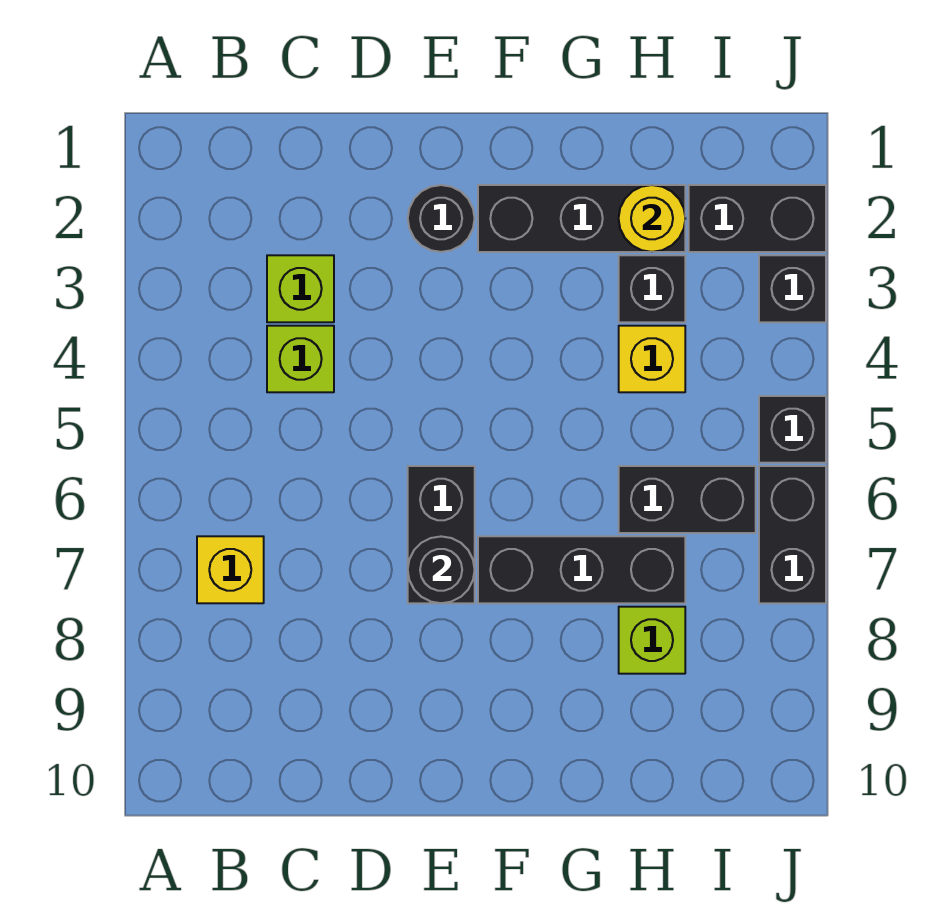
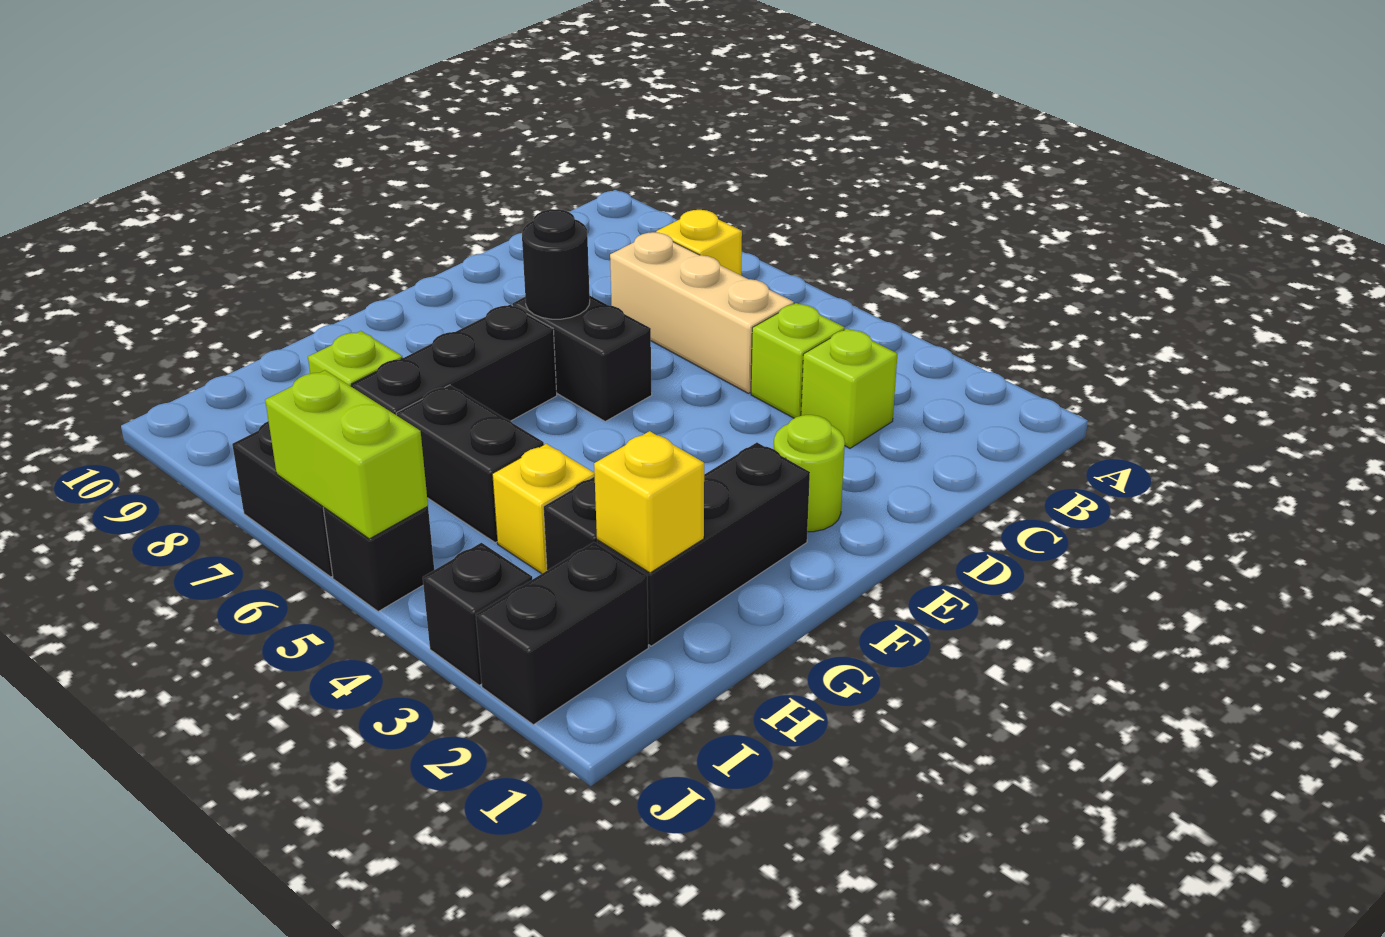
none -> tan 1x3 brick [610,232,794,393]
black 1x1 round brick [408,185,475,252] -> lime 1x1 round brick [774,415,845,532]
yellow 1x1 round brick [619,185,685,252] -> yellow 1x1 brick [594,431,704,573]
black 1x2 brick [619,466,756,533] -> black 1x2 brick turned to [396,385,544,543]
none -> lime 1x2 brick [265,370,428,539]

